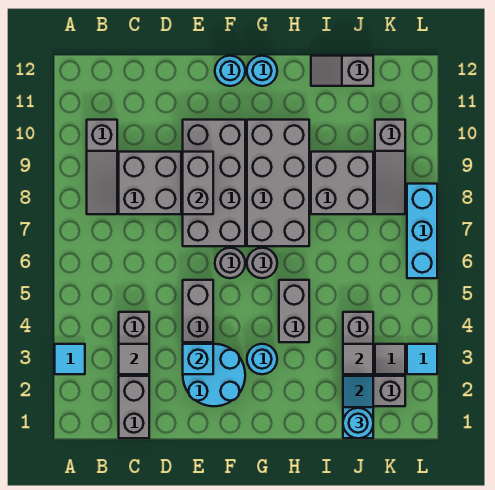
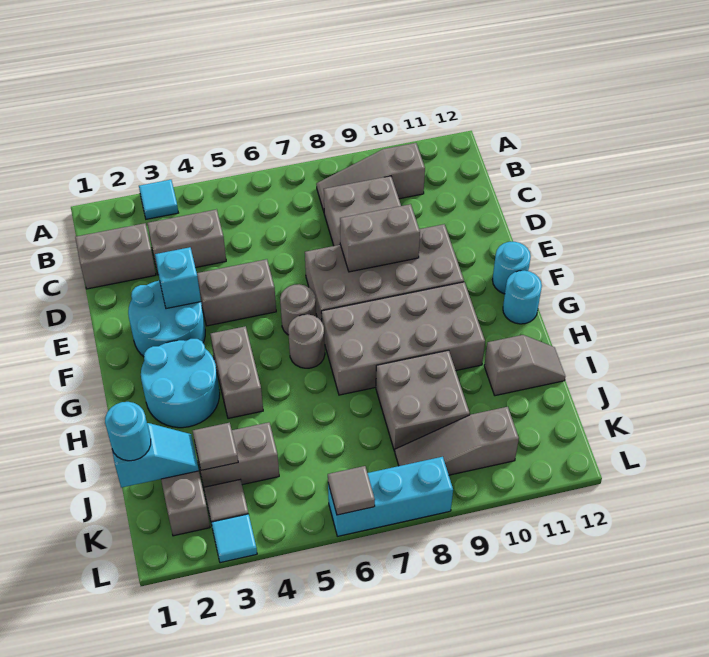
grey 1x1 tile [119,344,149,374] -> grey 1x1 tile moved to [328,466,375,515]
cyan 1x1 round brick [247,344,277,374] -> cyan 2x2 round brick [141,339,220,428]
grey 1x2 brick [279,280,309,342] -> grey 1x2 brick turned to [210,326,263,418]
grey 1x2 slope [311,56,373,86] -> grey 1x2 slope turned to [484,335,565,396]

